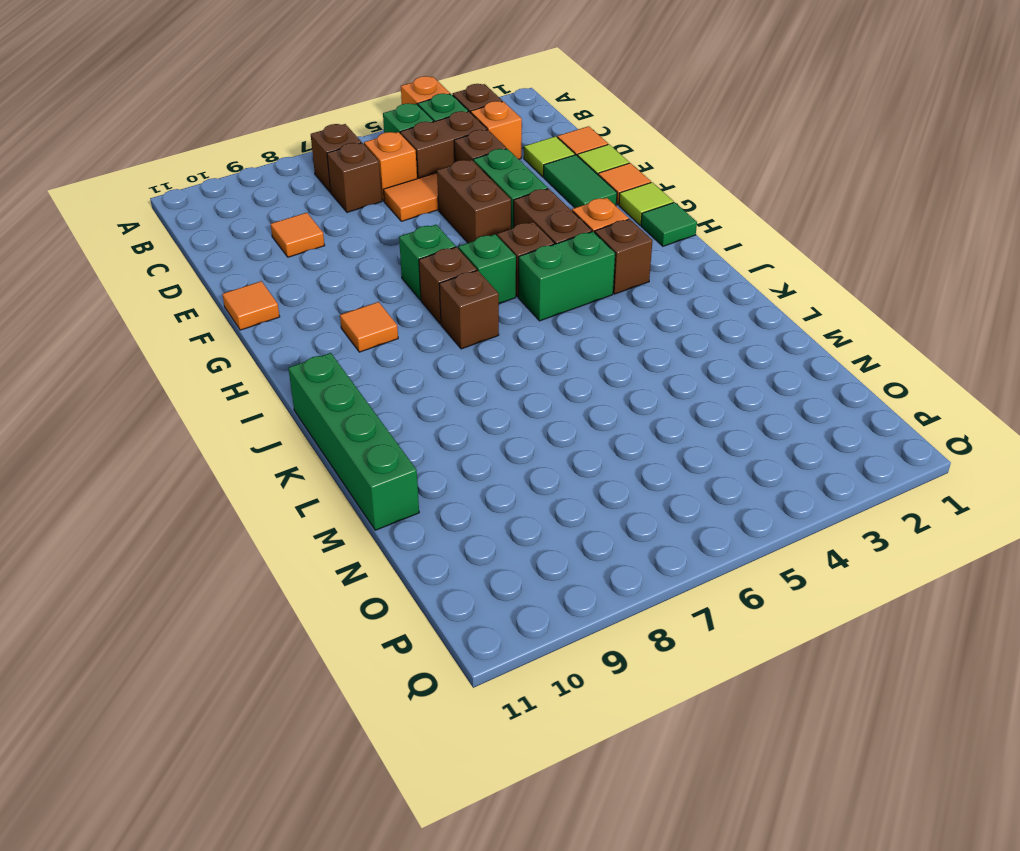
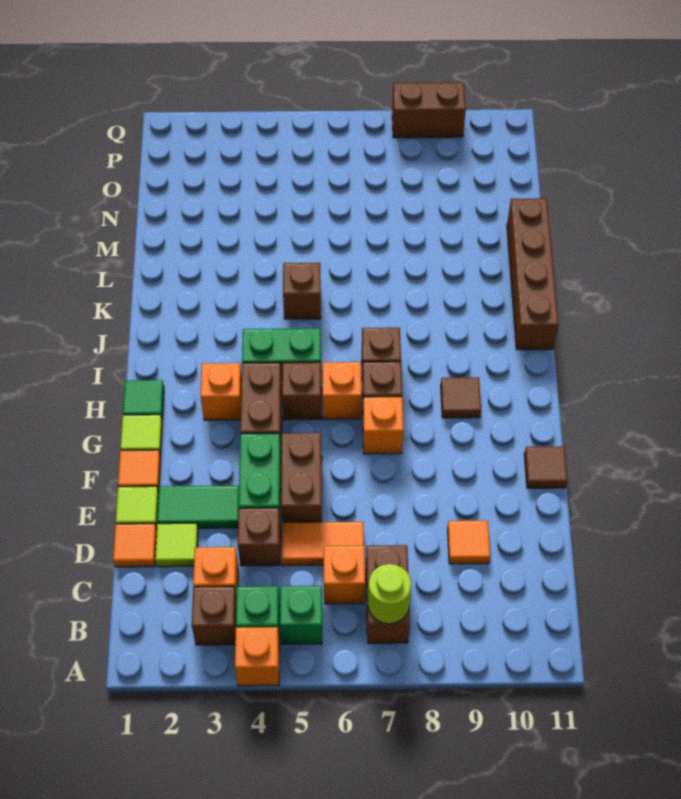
none -> lime 1x1 round brick [368,564,411,624]
brown 1x2 brick [400,111,487,179] -> brown 1x2 brick moved to [392,83,466,138]
green 1x2 tile [543,155,617,208] -> green 1x2 tile turned to [157,486,239,528]
orange 1x1 tile [222,281,280,330] -> brown 1x1 tile [524,446,568,488]
green 1x1 brick [399,225,456,300] -> orange 1x1 brick [363,397,403,454]
green 1x1 brick [458,234,516,303] -> orange 1x1 brick [323,362,362,419]
orange 1x1 tile [340,302,398,352] -> brown 1x1 tile [441,377,481,418]
brown 1x1 brick [595,219,653,294] -> brown 1x1 brick moved to [283,263,321,319]
green 1x4 brick [288,353,419,530] -> brown 1x4 brick [507,198,559,350]

